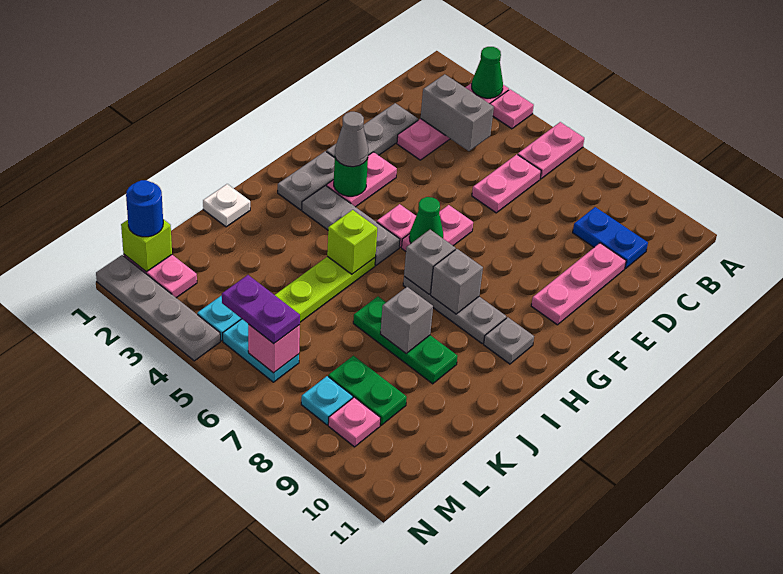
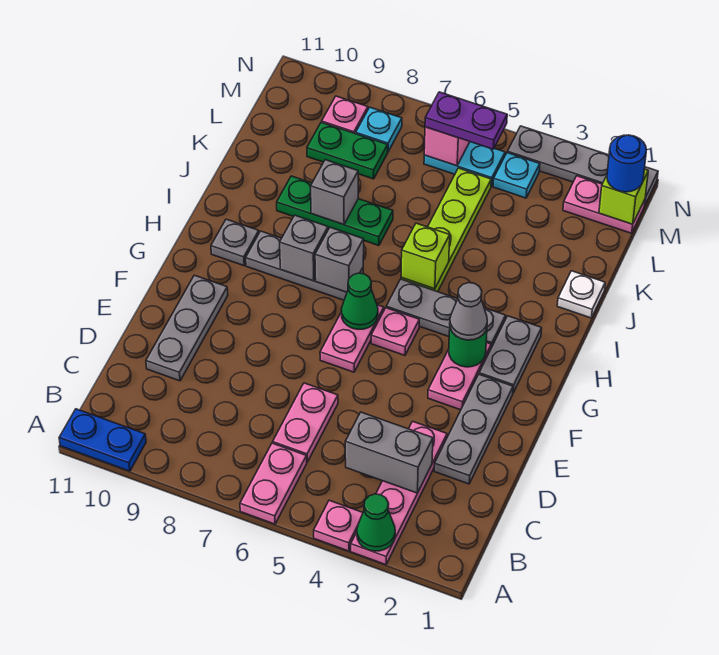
blue 1x2 plate [573,207,648,269] -> blue 1x2 plate moved to [59,409,146,471]
pink 1x3 plate [531,243,626,325] -> grey 1x3 plate [146,275,228,381]

